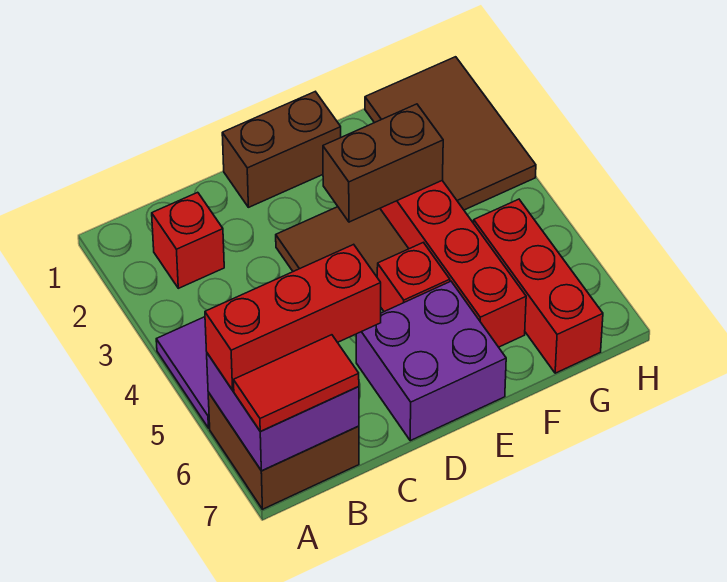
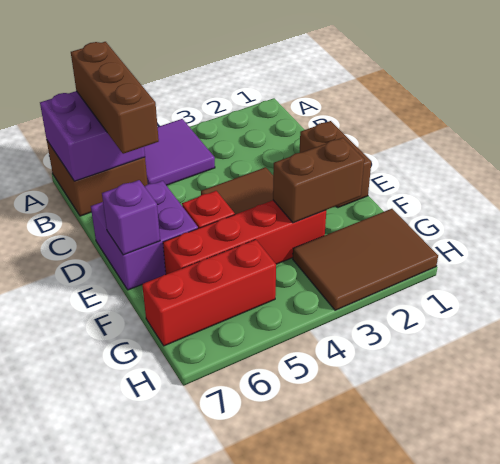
red 1x3 brick [205,244,381,390] -> brown 1x3 brick [71,42,159,154]
red 1x2 tile [234,335,359,432] -> none
red 1x1 brick [152,192,224,288] -> none
brown 1x2 brick [323,104,443,222] -> brown 1x2 brick turned to [273,138,364,223]
none -> purple 1x1 brick [102,180,160,255]

